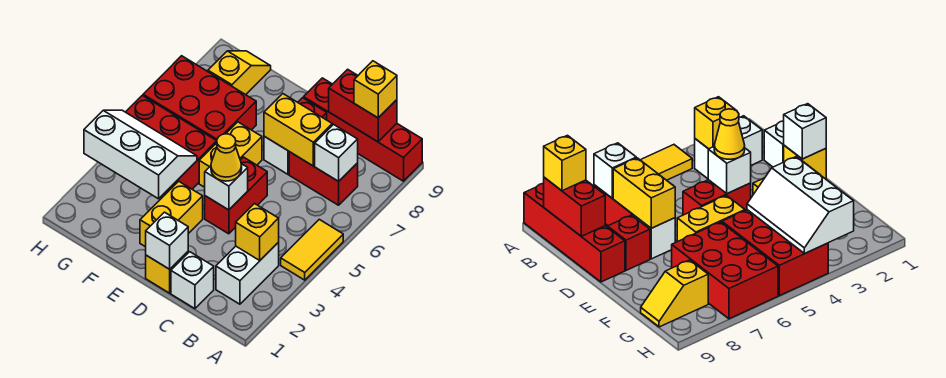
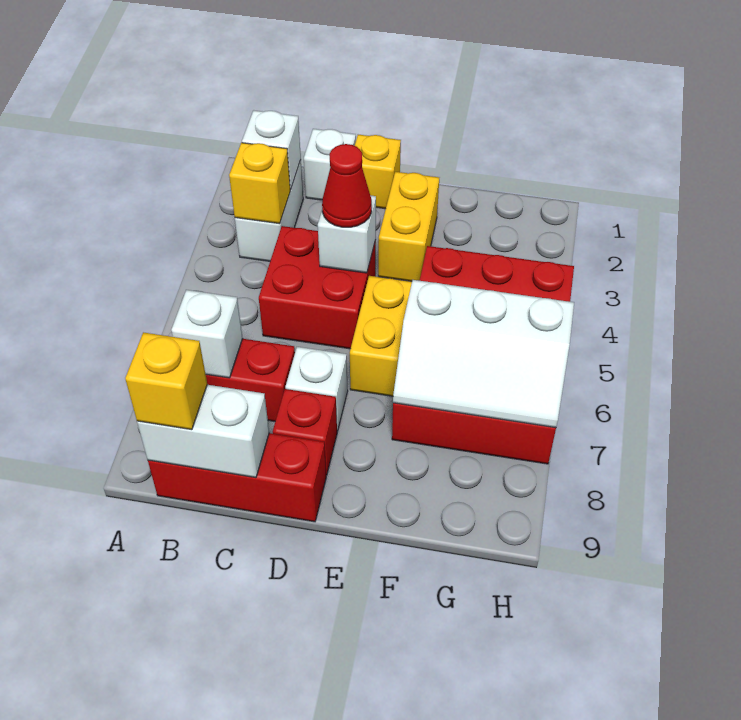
yellow 1x2 tile [281,219,343,280] -> none
red 1x4 brick [304,78,422,181] -> red 1x3 brick [148,433,326,522]
red 1x2 brick [329,69,397,142] -> white 1x2 brick [137,385,269,478]
yellow 1x2 brick [264,94,332,166] -> none
white 1x1 brick [146,212,188,269] -> white 1x1 brick moved to [242,110,301,190]
red 1x2 brick [205,157,267,234] -> red 2x2 brick [259,226,376,349]
yellow 1x1 cone [211,134,242,181] -> red 1x1 cone [322,144,372,227]
white 2x3 slope [84,110,197,199] -> white 2x3 slope moved to [393,280,574,428]
yellow 1x2 slope [208,51,271,95] -> none

